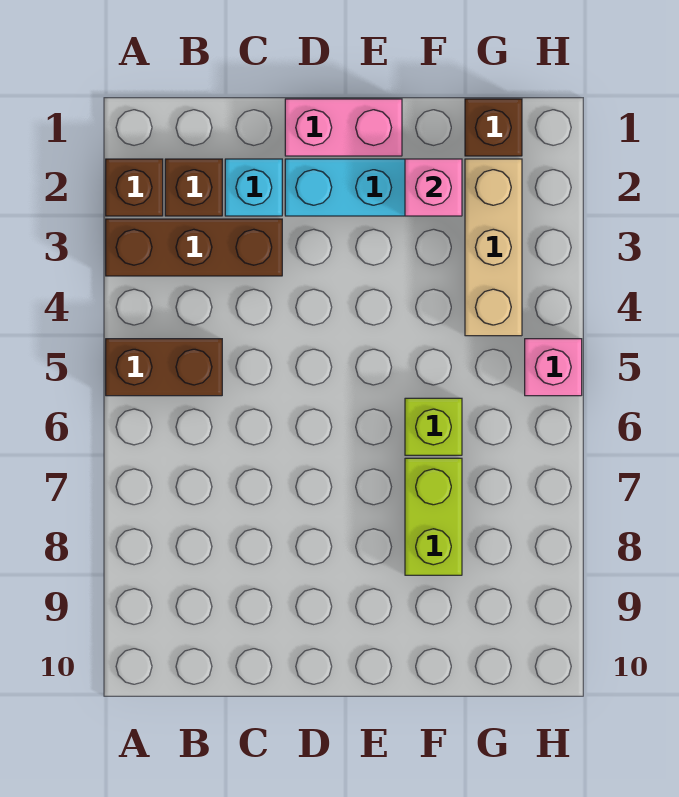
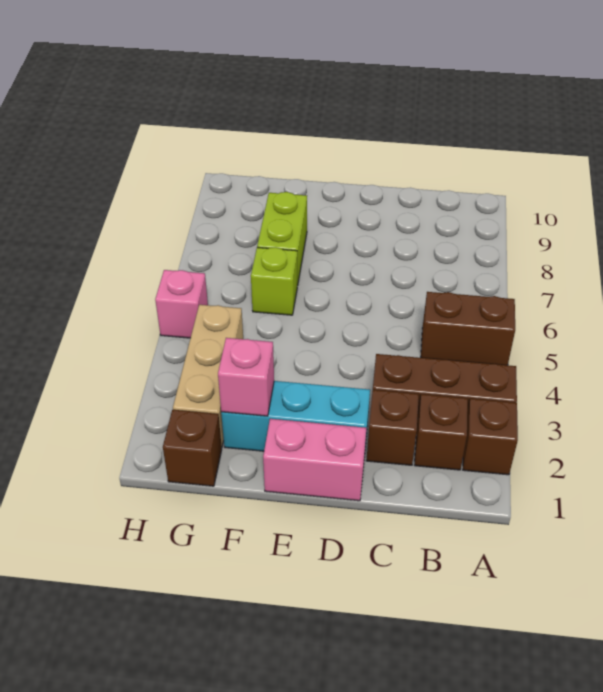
cyan 1x1 brick [225,159,282,216] -> brown 1x1 brick [366,390,419,465]

